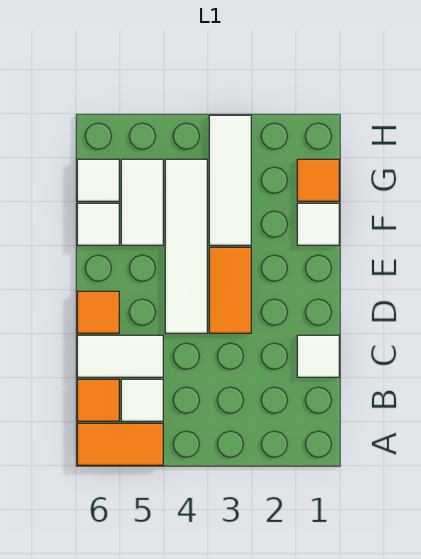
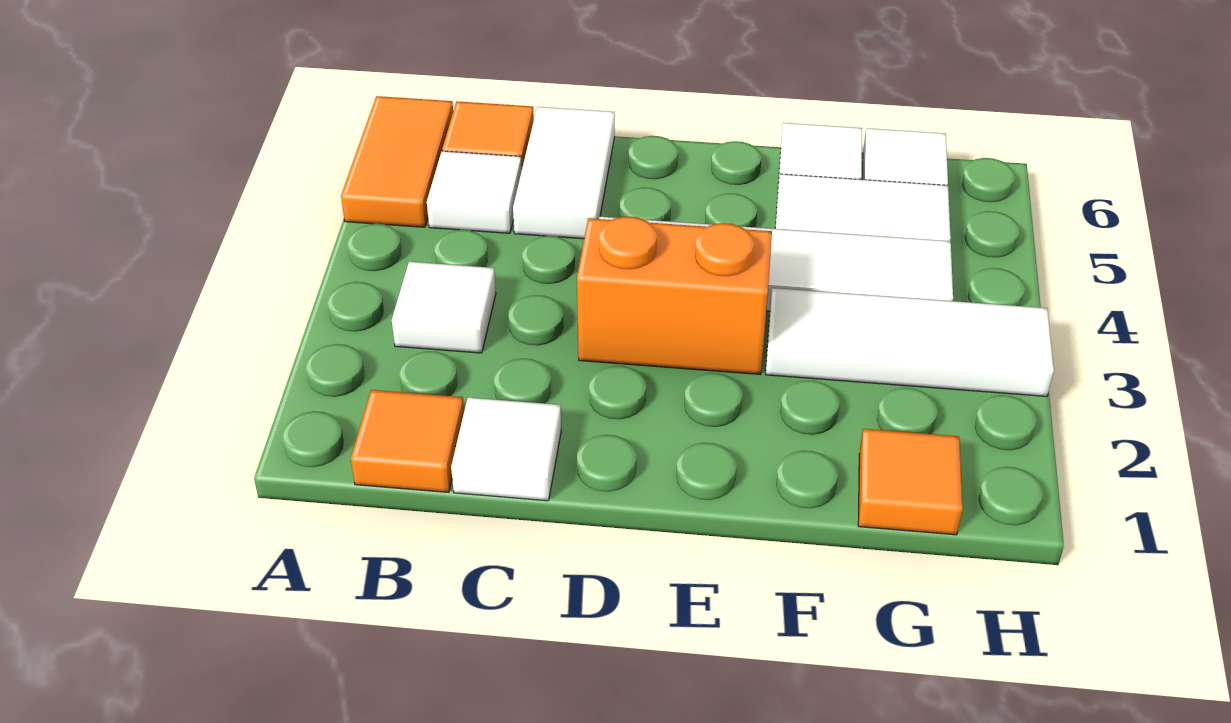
orange 1x2 tile [209,247,251,333] -> orange 1x2 brick [577,216,772,375]
orange 1x1 tile [77,291,119,333] -> orange 1x1 tile moved to [351,390,464,492]
white 1x1 tile [297,203,339,245] -> white 1x1 tile moved to [392,262,496,353]

